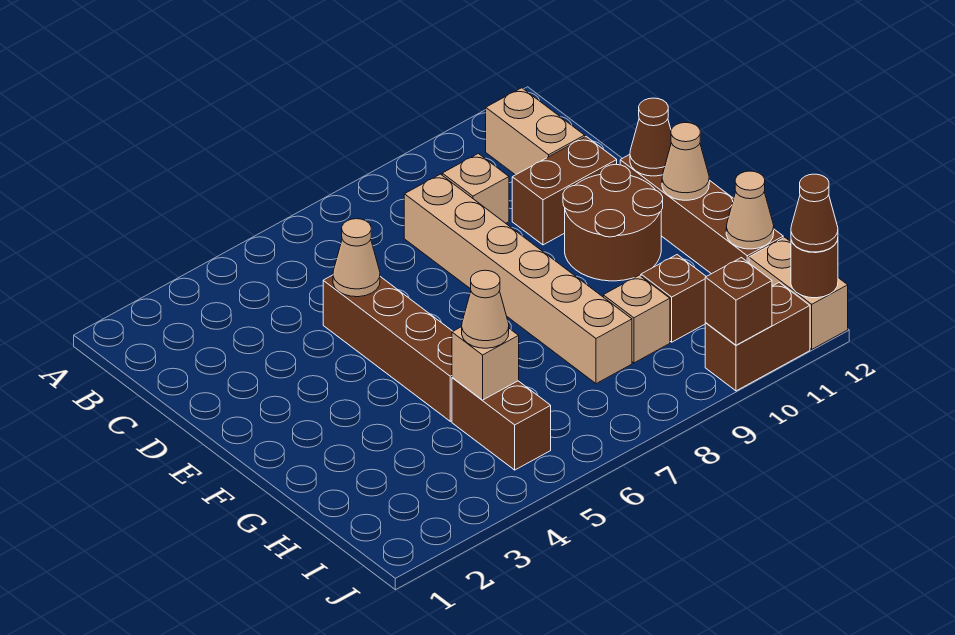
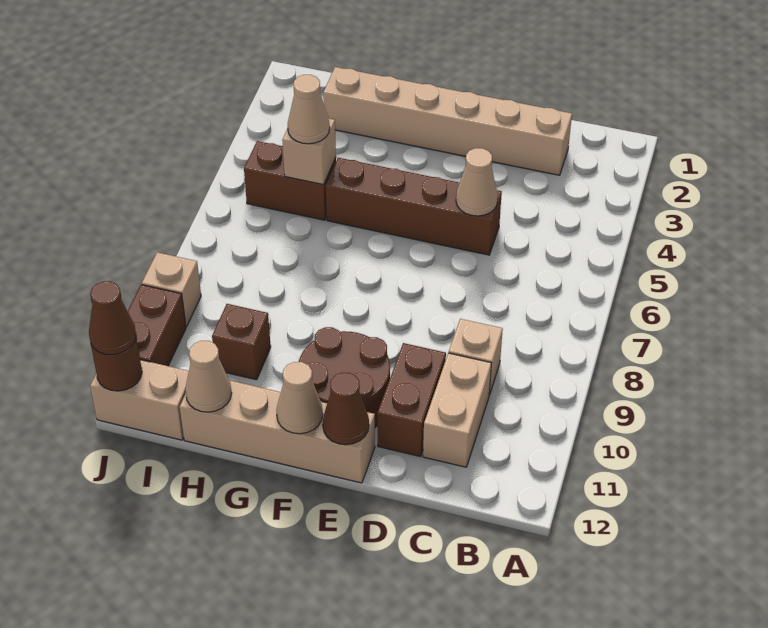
tan 1x2 brick [486,88,585,175] -> tan 1x2 brick turned to [423,353,491,467]
tan 1x6 brick [404,174,632,384] -> tan 1x6 brick moved to [323,67,572,175]
brown 1x4 brick [620,155,783,274] -> tan 1x4 brick [180,380,375,483]
tan 1x1 brick [603,275,670,363] -> tan 1x1 brick moved to [142,252,201,327]
brown 1x1 brick [705,258,772,345] -> none

